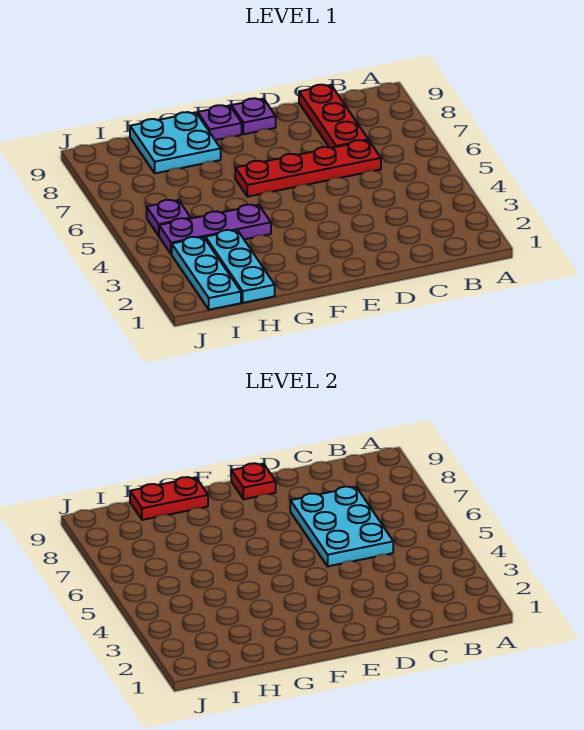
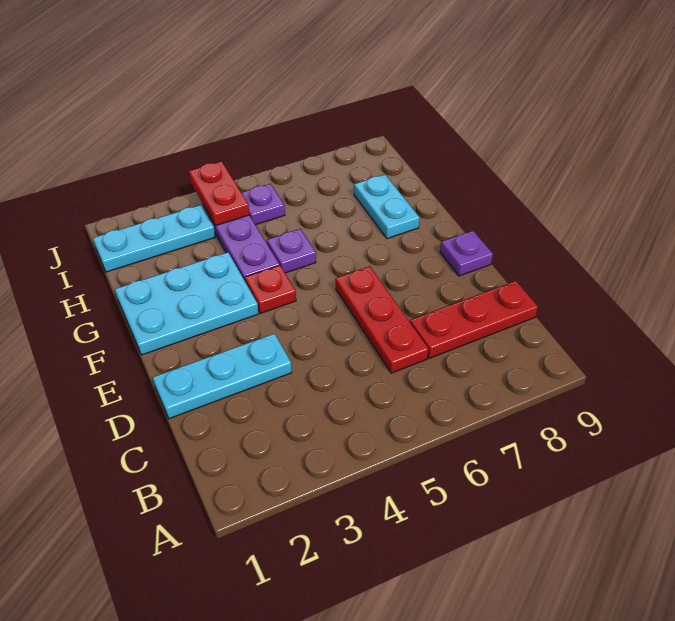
cyan 2x3 plate [290,487,393,566] -> cyan 2x3 plate moved to [115,252,259,355]
red 1x4 plate [235,140,381,197] -> red 1x3 plate [335,266,429,373]
red 1x1 plate [231,463,276,499] -> red 1x1 plate moved to [245,265,296,313]
purple 1x1 plate [198,105,242,140] -> purple 1x1 plate moved to [267,229,316,273]
cyan 2x2 plate [130,112,221,173] -> cyan 1x2 plate [354,174,420,239]
red 1x2 plate [130,477,208,520] -> red 1x2 plate moved to [189,161,249,226]
cyan 1x3 plate [205,230,275,303] -> cyan 1x3 plate moved to [153,334,292,419]

